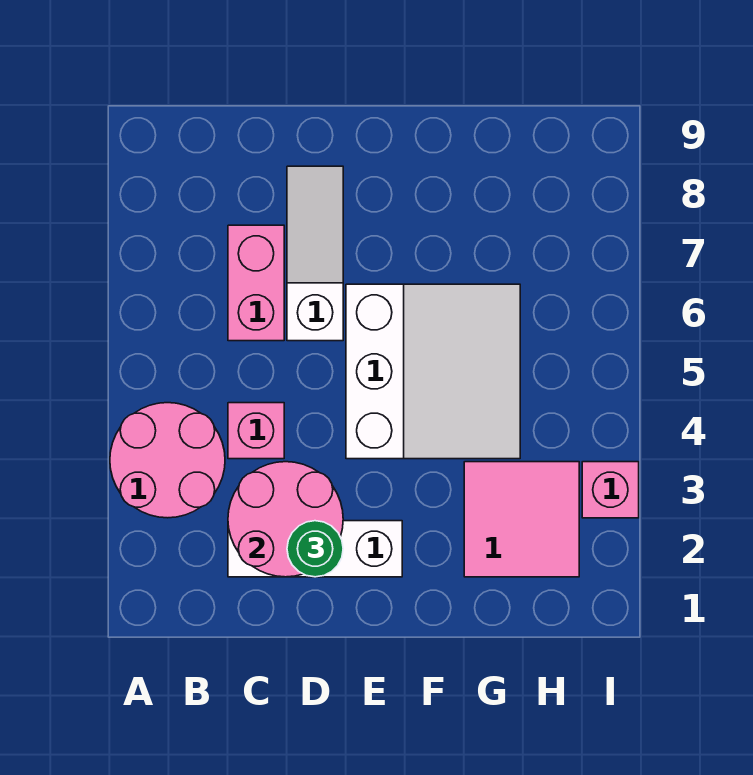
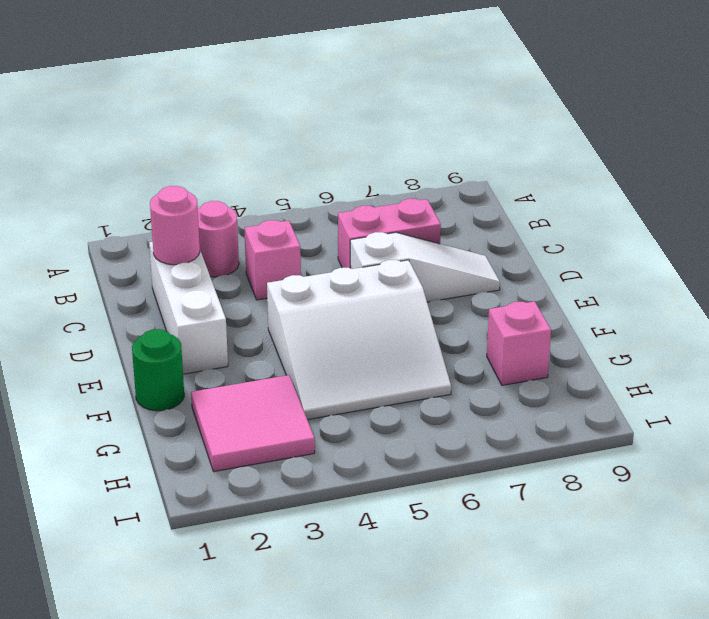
pink 2x2 round brick [110,403,225,518] -> pink 1x1 round brick [198,201,239,277]
pink 2x2 round brick [228,462,343,577] -> pink 1x1 round brick [150,186,200,265]
green 1x1 round brick [287,521,343,577] -> green 1x1 round brick moved to [132,329,184,411]
pink 1x1 brick [582,462,639,518] -> pink 1x1 brick moved to [487,301,551,385]

